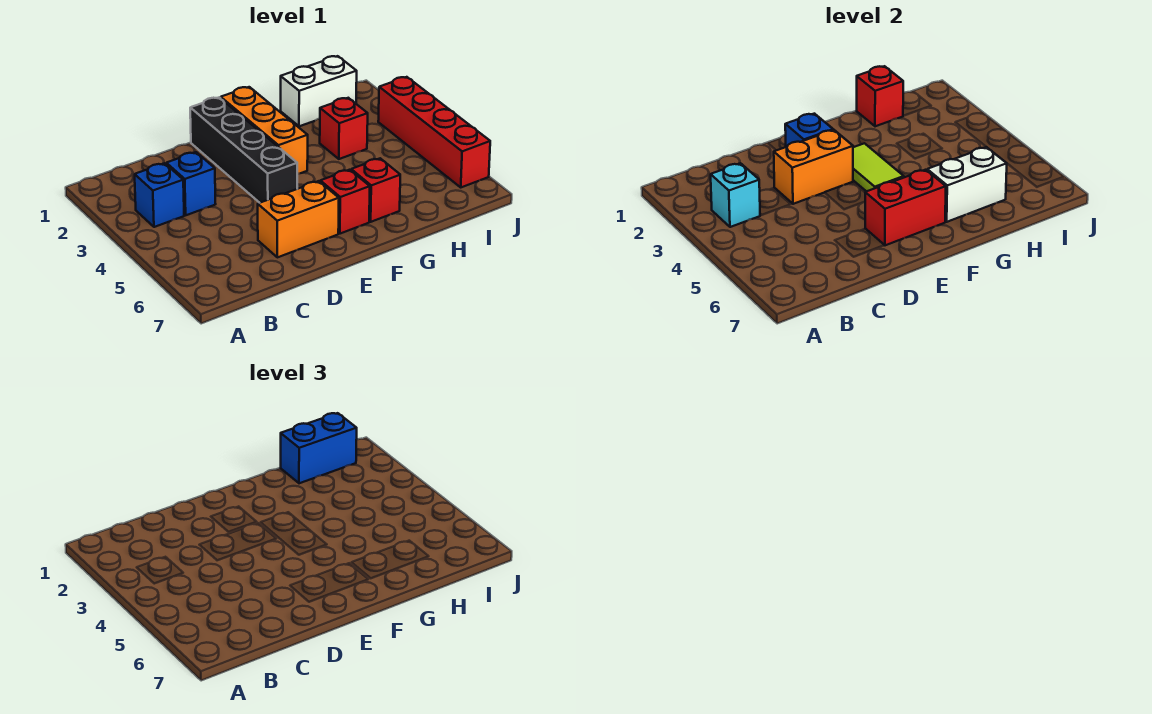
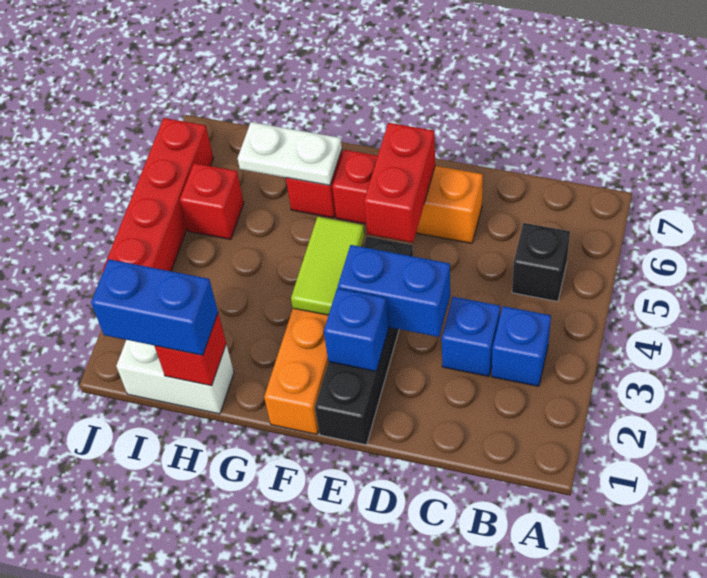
cyan 1x1 brick [711,163,760,227] -> none
none -> black 1x1 brick [512,223,570,301]
orange 1x2 brick [774,130,853,204] -> blue 1x2 brick [338,245,450,337]
red 1x2 brick [865,170,946,245] -> red 1x2 brick turned to [364,123,435,243]
white 1x2 brick [927,147,1007,222] -> white 1x2 plate [238,122,342,185]
red 1x1 brick [320,98,368,159] -> red 1x1 brick moved to [180,163,244,239]

